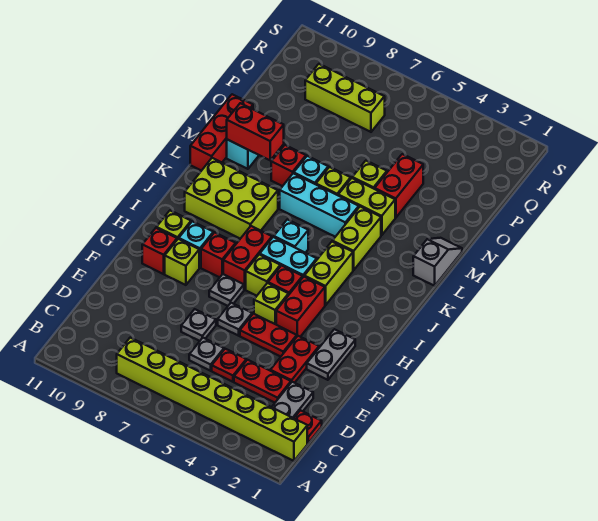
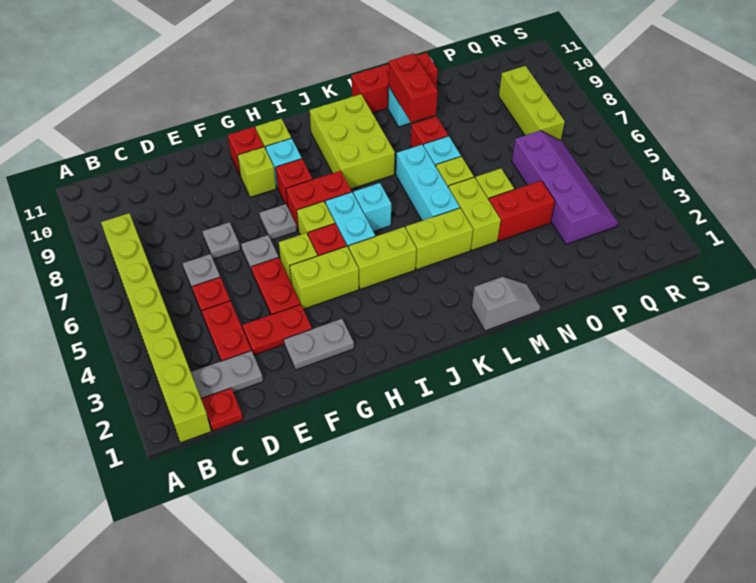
red 1x2 brick [276,277,325,337] -> lime 1x2 brick [290,246,359,309]
none -> purple 2x4 slope [512,130,618,244]

